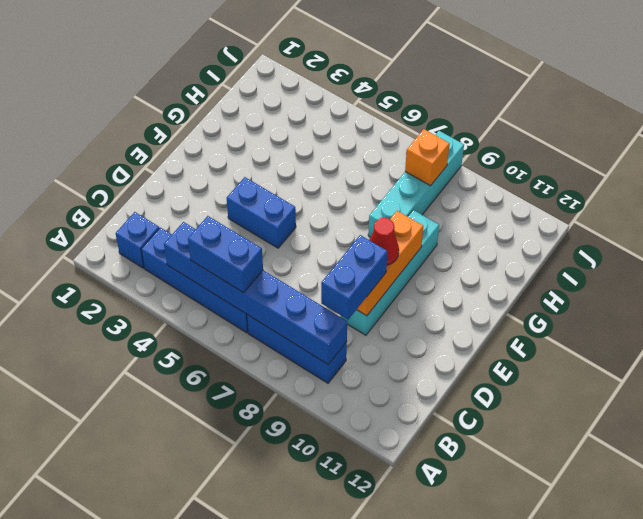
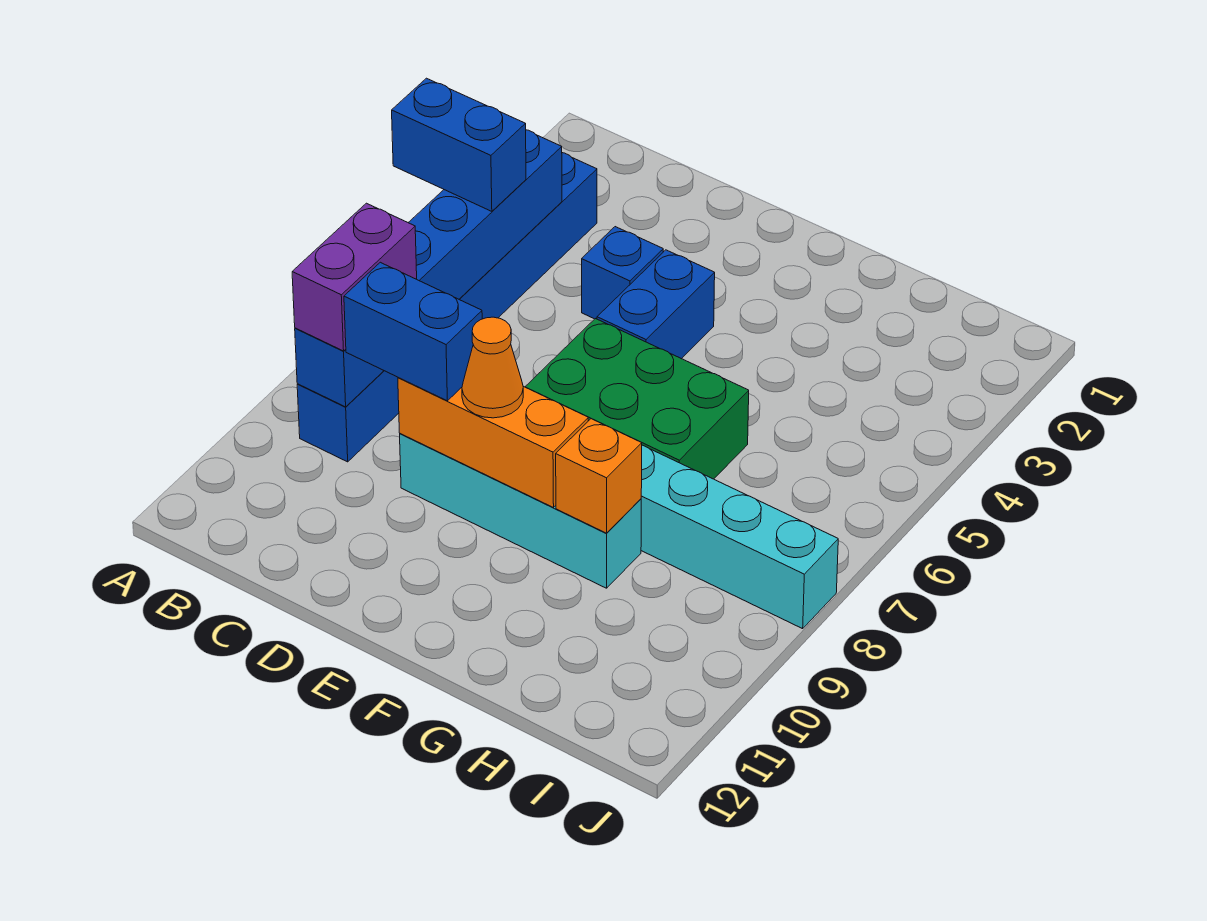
blue 1x1 brick [116,212,159,268] -> blue 1x1 brick moved to [582,227,663,319]
blue 1x2 brick [188,216,263,293] -> blue 1x2 brick turned to [392,78,526,211]
none -> purple 1x2 brick [292,203,417,351]
none -> green 2x3 brick [525,319,749,479]
red 1x1 cone [370,218,399,265] -> orange 1x1 cone [462,317,523,418]
orange 1x1 brick [405,129,450,186] -> orange 1x1 brick moved to [556,419,642,533]

